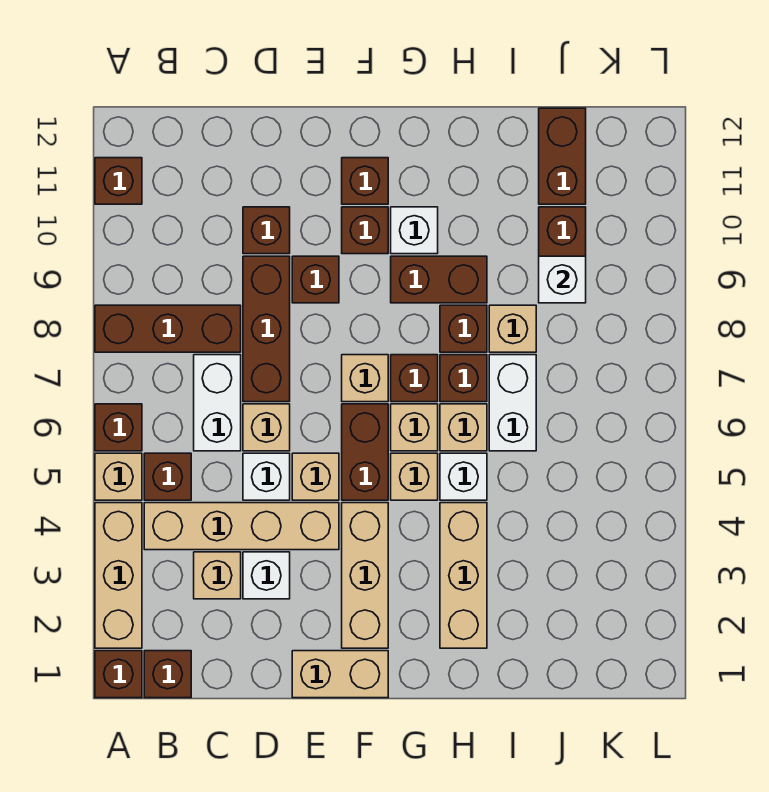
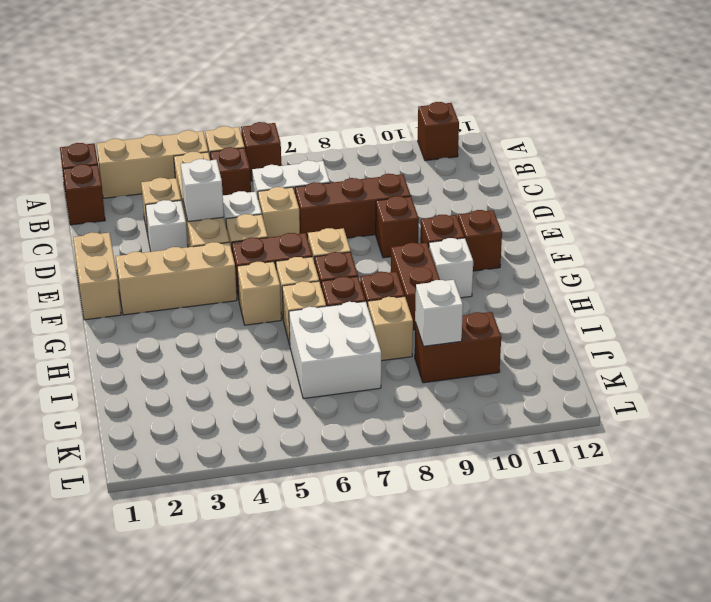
brown 1x3 brick [95,305,241,352] -> none
brown 1x1 brick [243,207,290,254] -> none
tan 1x3 brick [440,503,487,648] -> none
white 1x1 brick [440,453,487,500] -> white 1x1 brick moved to [181,159,224,222]
white 1x2 brick [489,355,536,451] -> white 2x2 brick [289,301,381,399]
brown 1x2 brick [539,108,586,204] -> none

